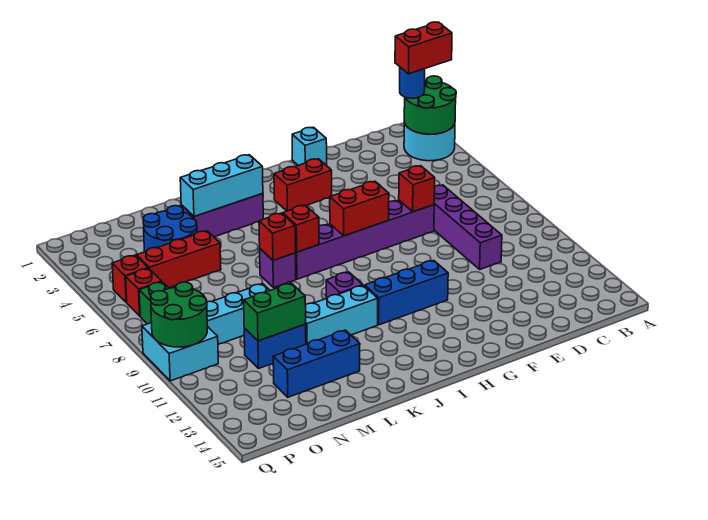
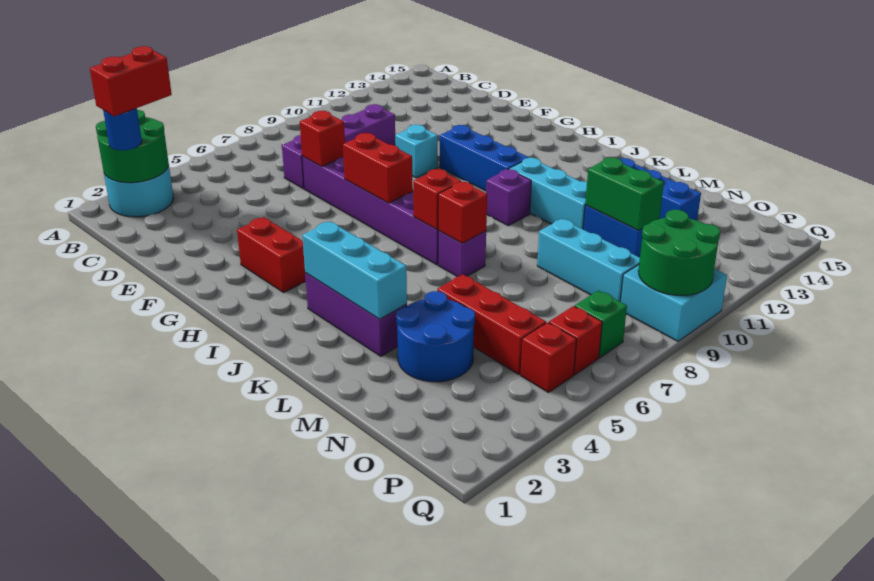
red 1x2 brick [395,22,452,74] -> red 1x2 brick turned to [90,46,172,116]
cyan 1x1 brick [292,127,327,165] -> cyan 1x1 brick moved to [395,125,438,178]

